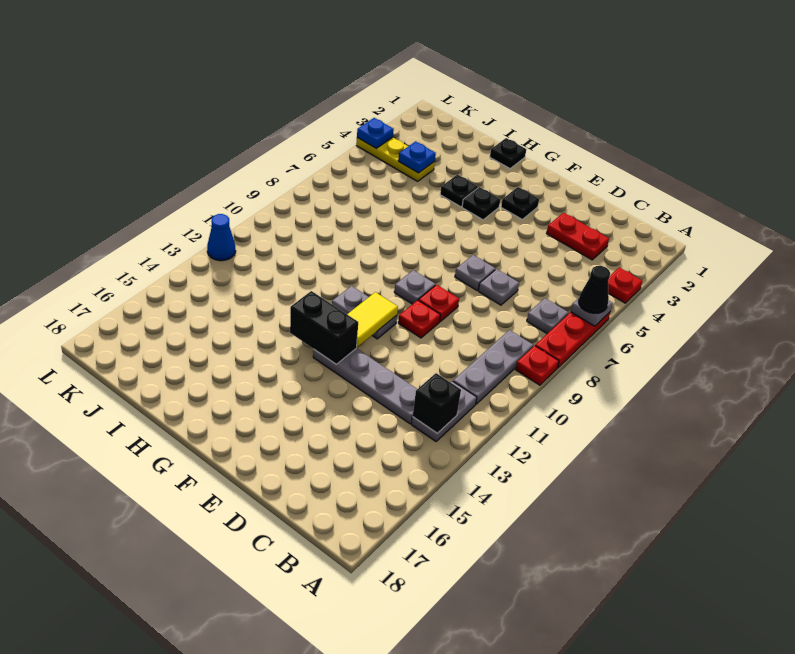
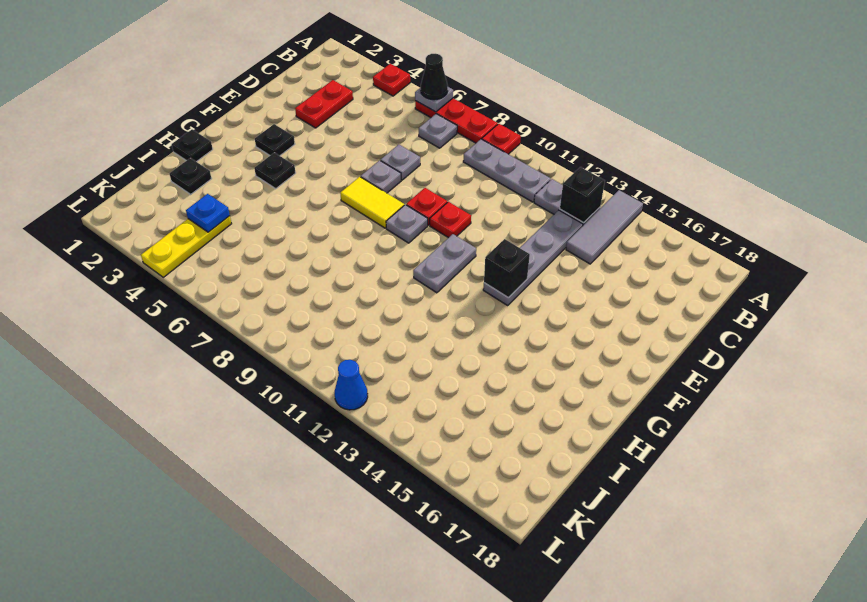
none -> grey 1x3 tile [566,190,643,264]
yellow 1x2 tile [347,292,398,347] -> yellow 1x2 tile moved to [340,177,404,228]
black 1x2 brick [290,291,358,364] -> black 1x1 brick [484,239,530,298]
black 1x1 plate [440,174,478,207] -> black 1x1 plate moved to [170,158,212,194]
blue 1x1 plate [357,118,394,148] -> none

